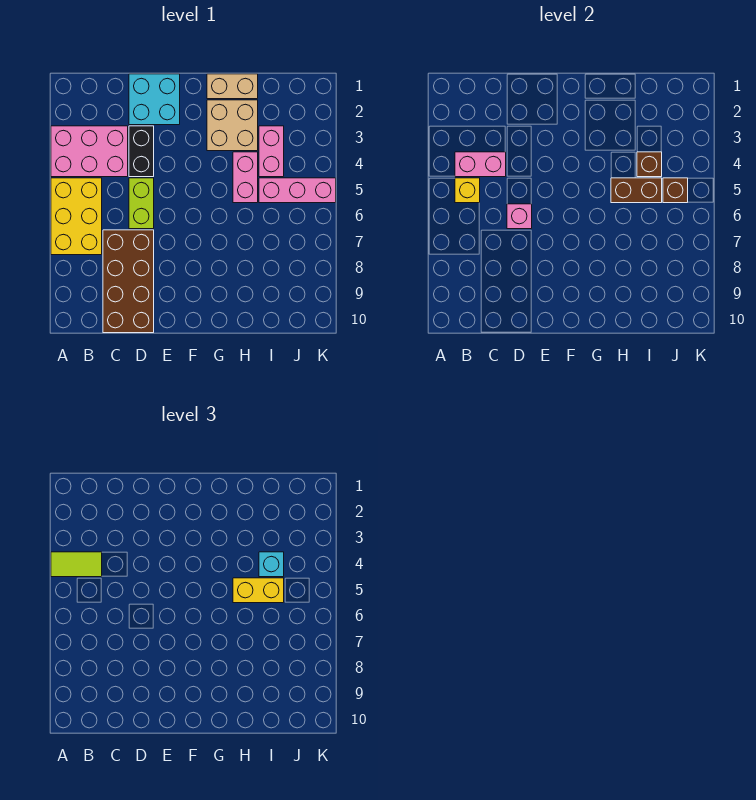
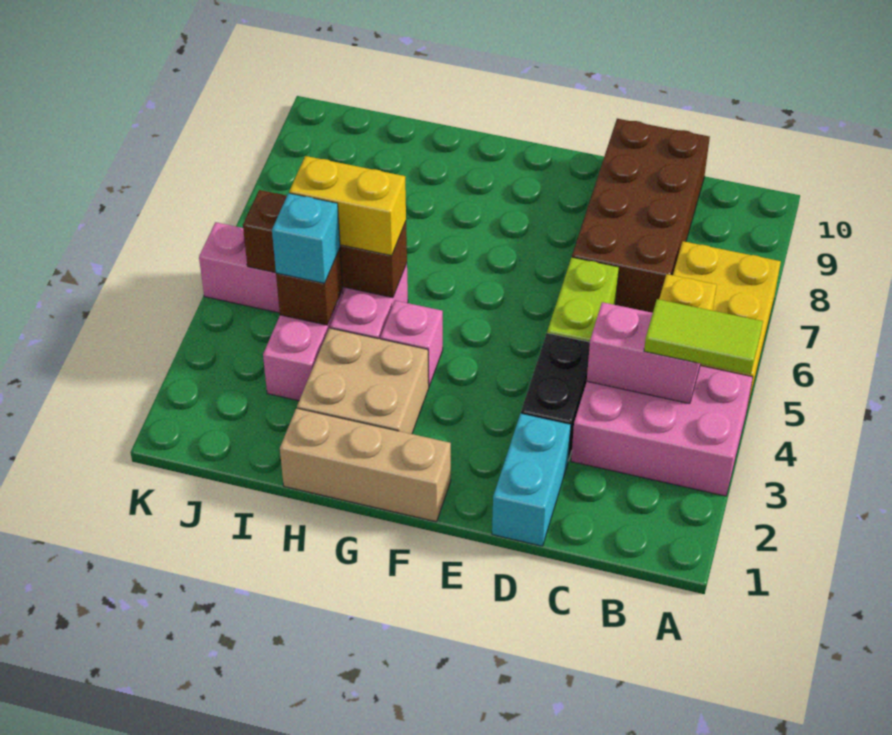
cyan 2x2 brick [129,74,180,125] -> cyan 1x2 brick [492,413,571,546]
pink 1x1 brick [507,204,532,229] -> pink 1x1 brick moved to [380,301,443,386]
tan 1x2 brick [207,74,258,99] -> tan 1x3 brick [280,408,451,522]

